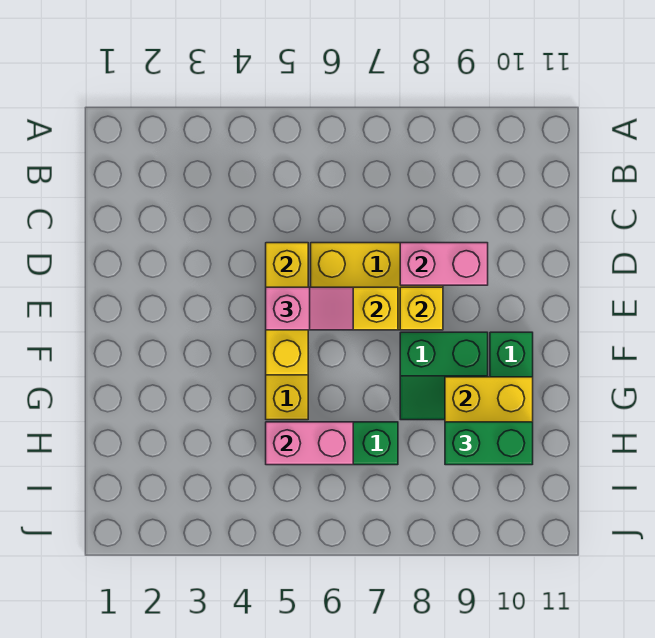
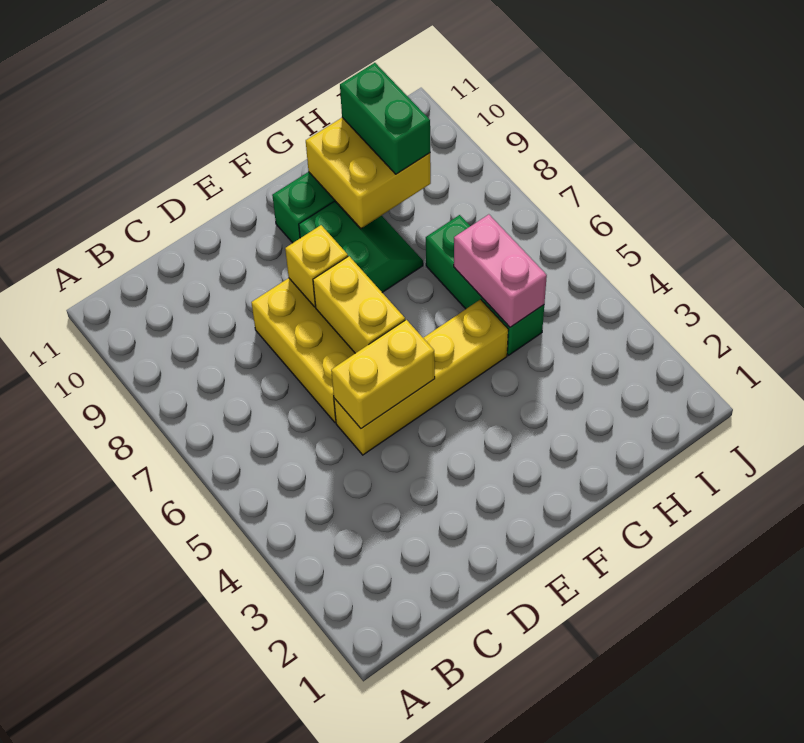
yellow 1x3 brick [266,243,308,375] -> yellow 1x2 brick [331,320,435,429]
pink 1x2 brick [400,243,488,285] -> none
pink 1x2 slope [266,287,353,330] -> none

